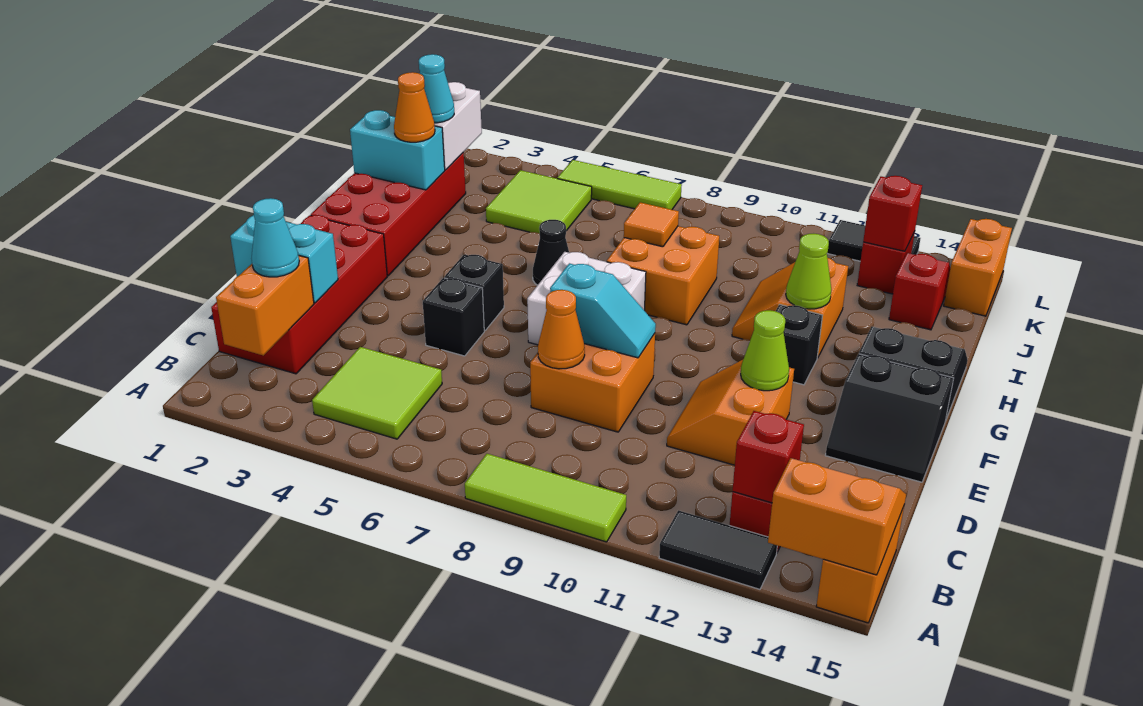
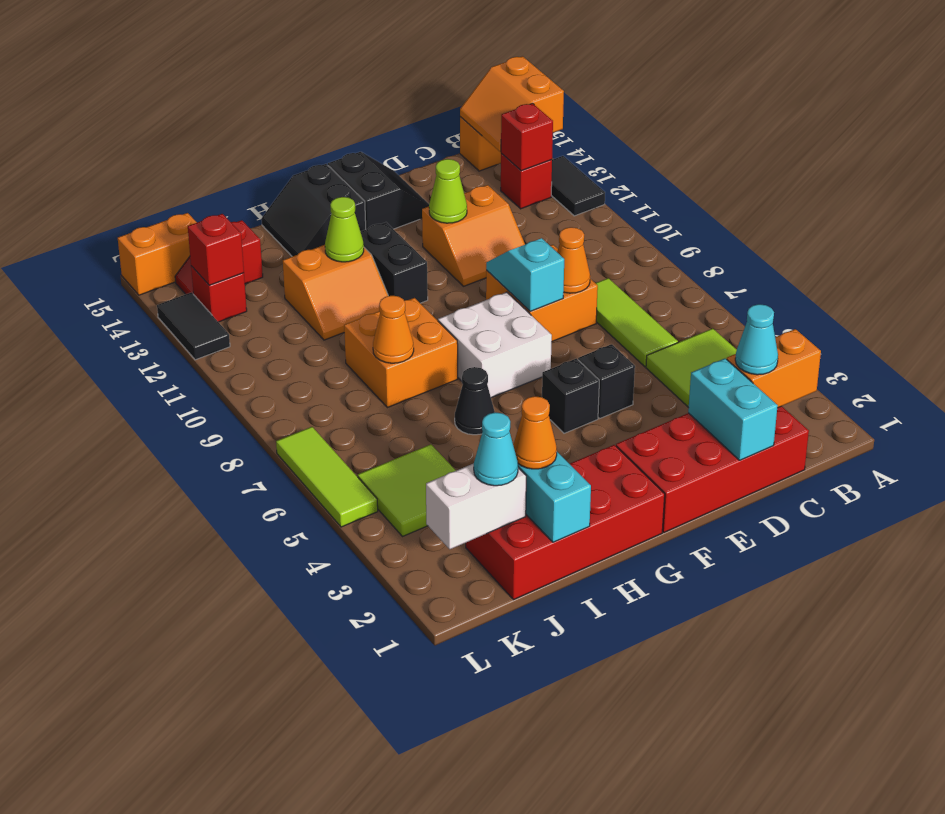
lime 1x3 tile [465,454,626,542] -> lime 1x3 tile moved to [596,278,678,367]
black 1x1 brick [776,305,822,385] -> black 1x2 brick [361,222,428,303]
orange 1x1 tile [624,202,679,247] -> orange 1x1 cone [373,296,414,363]

